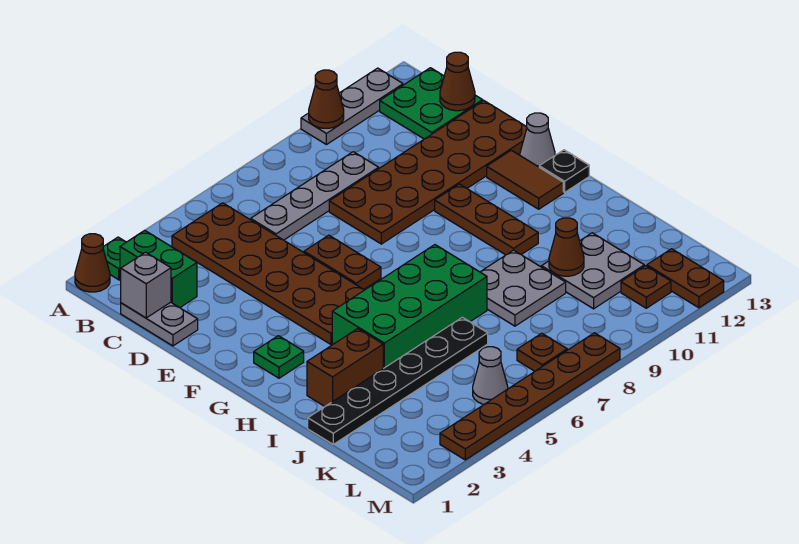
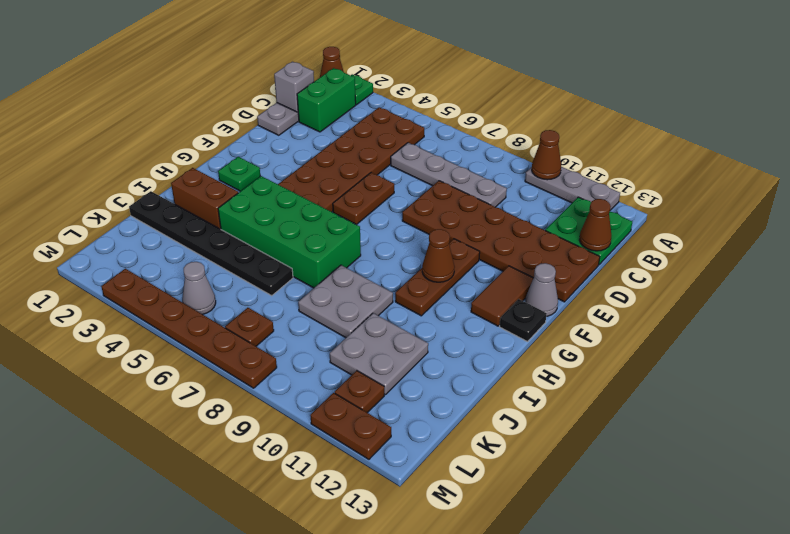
brown 1x1 cone [549,218,584,276] -> brown 1x1 cone moved to [422,229,455,282]
brown 1x2 plate [647,249,724,308] -> brown 1x2 plate turned to [310,393,391,459]

